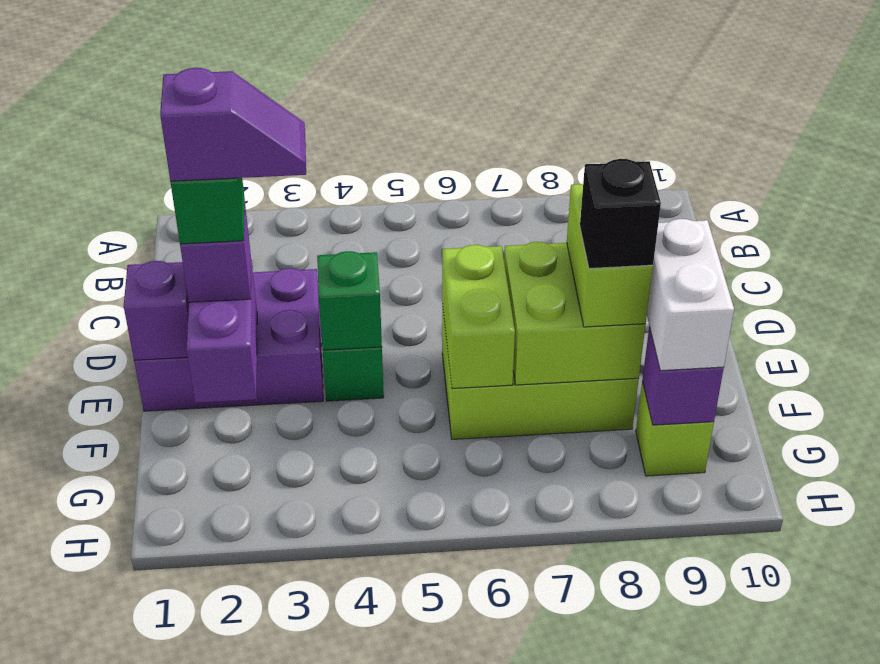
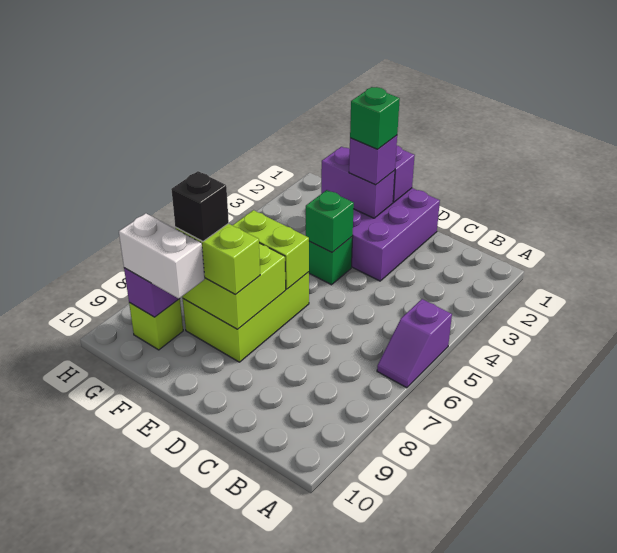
purple 1x2 slope [160,68,306,181] -> purple 1x2 slope moved to [377,299,452,388]

